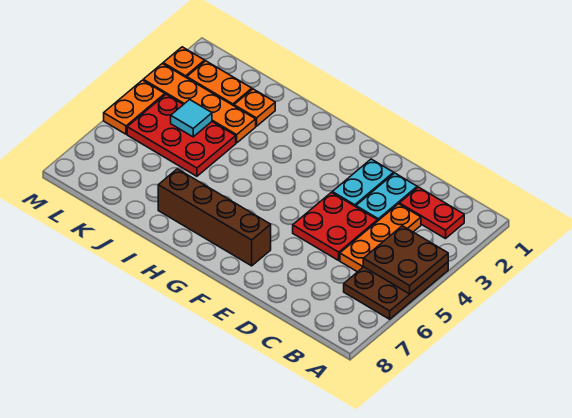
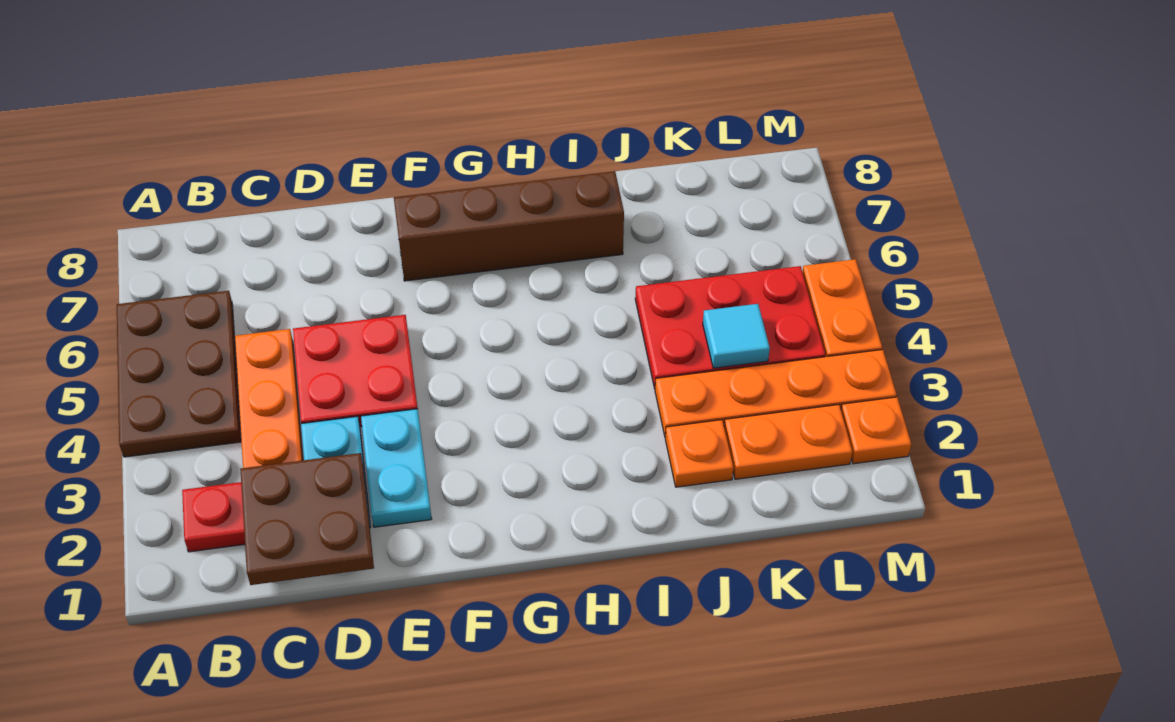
brown 2x2 plate [363,226,448,294] -> brown 2x2 plate moved to [240,453,374,585]

